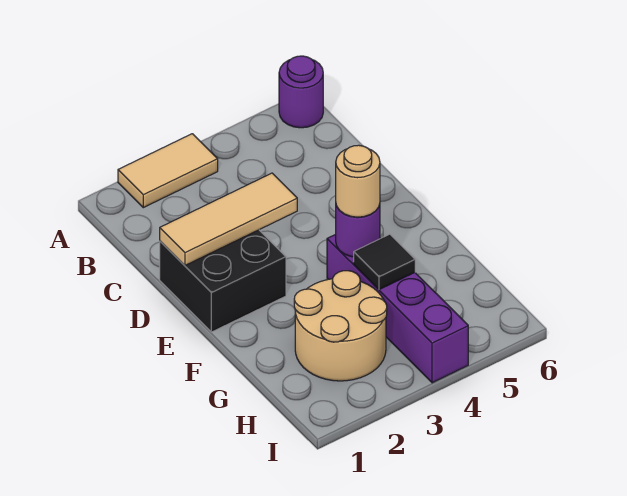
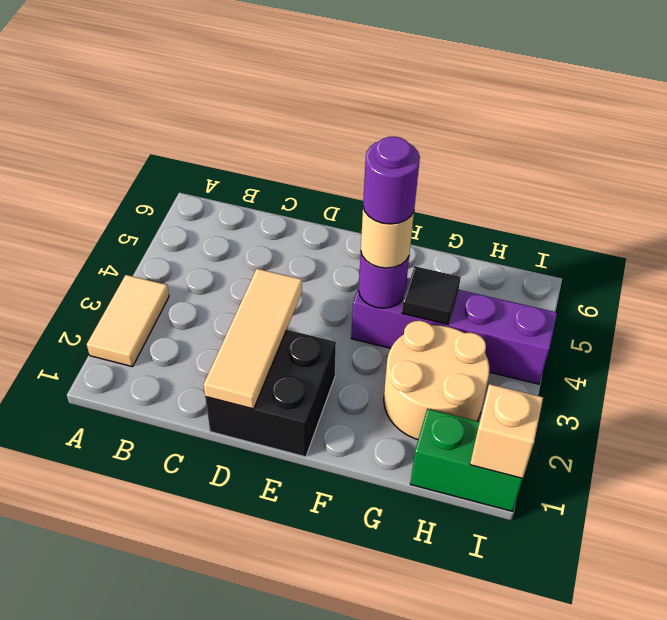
purple 1x1 round brick [279,56,323,128] -> purple 1x1 round brick moved to [363,137,420,224]
none -> green 1x2 brick [410,409,523,511]
none -> tan 1x1 brick [470,384,543,478]

